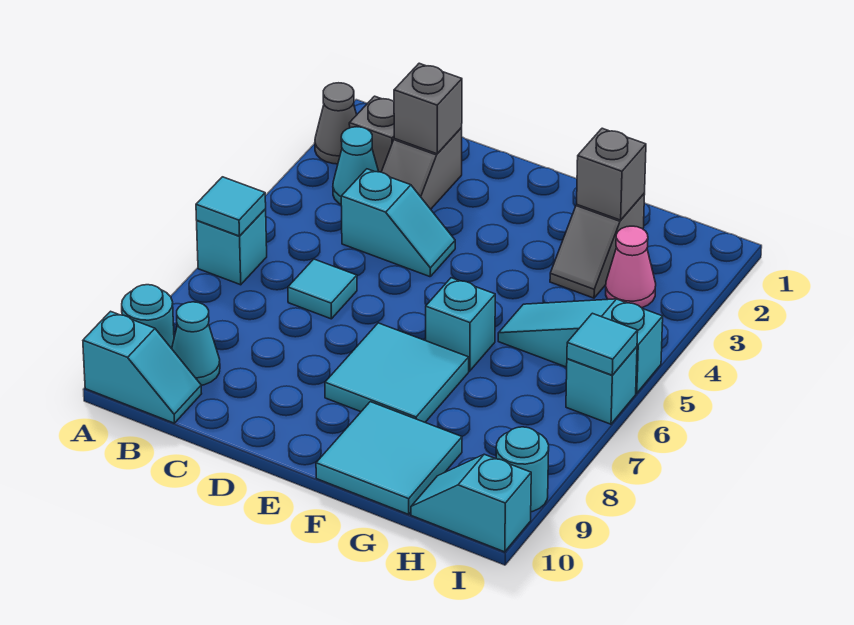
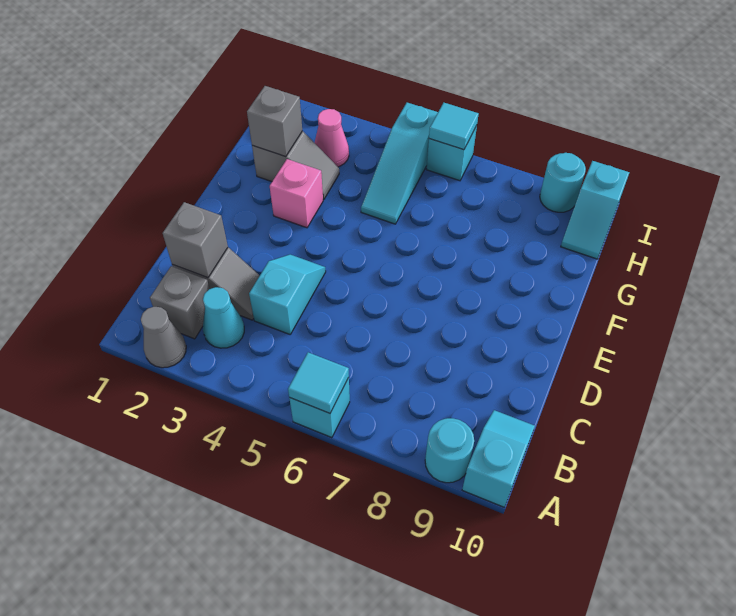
cyan 1x1 cone [172,302,220,385] -> none
cyan 1x1 tile [288,259,357,319] -> none
cyan 2x2 tile [325,323,469,422] -> none
none -> pink 1x1 brick [270,159,323,228]
cyan 1x1 brick [426,278,495,371] -> none
cyan 2x2 tile [316,402,462,514] -> none

